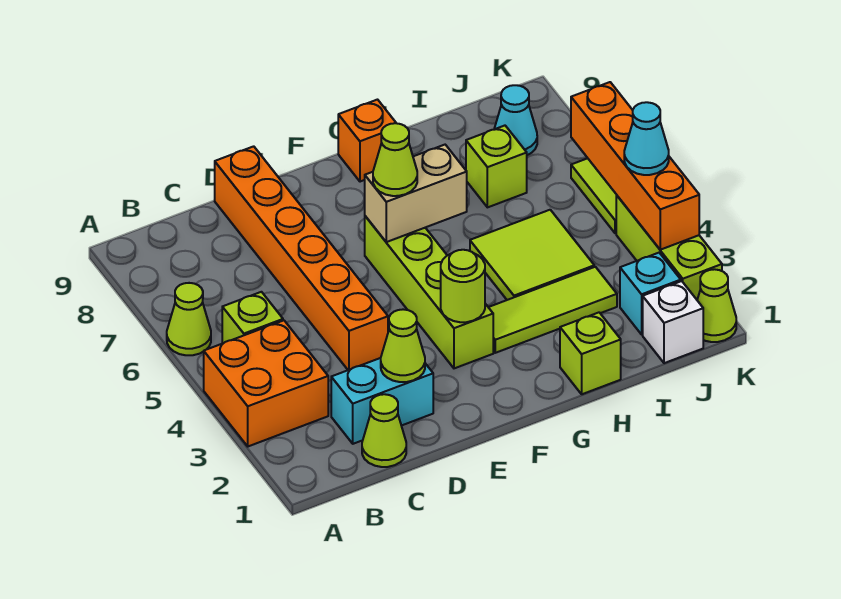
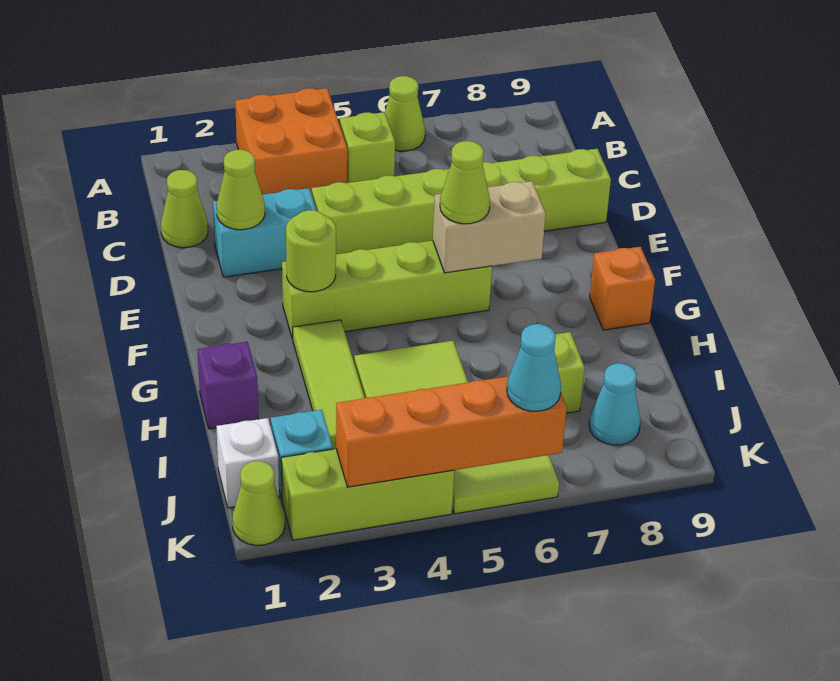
cyan 1x2 brick [331,358,433,444] -> cyan 1x2 brick turned to [213,188,316,277]
orange 1x6 brick [215,146,388,370] -> lime 1x6 brick [312,149,611,254]
tan 1x2 brick [365,145,467,242] -> tan 1x2 brick turned to [433,181,546,273]
lime 1x1 brick [560,312,621,394] -> purple 1x1 brick [198,342,258,429]
cyan 1x1 cone [624,102,669,175] -> cyan 1x1 cone moved to [507,324,561,411]

